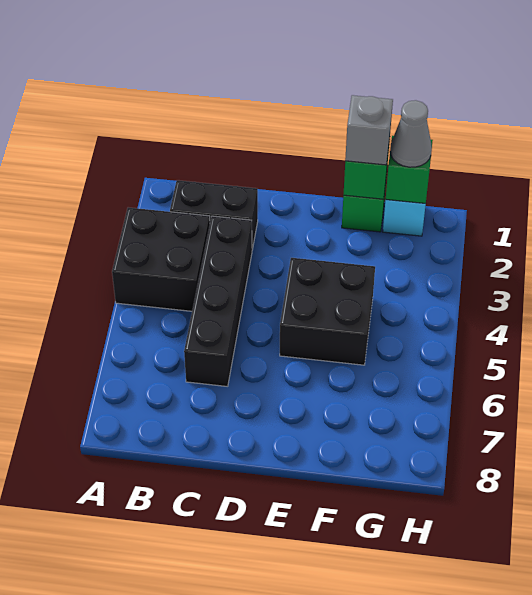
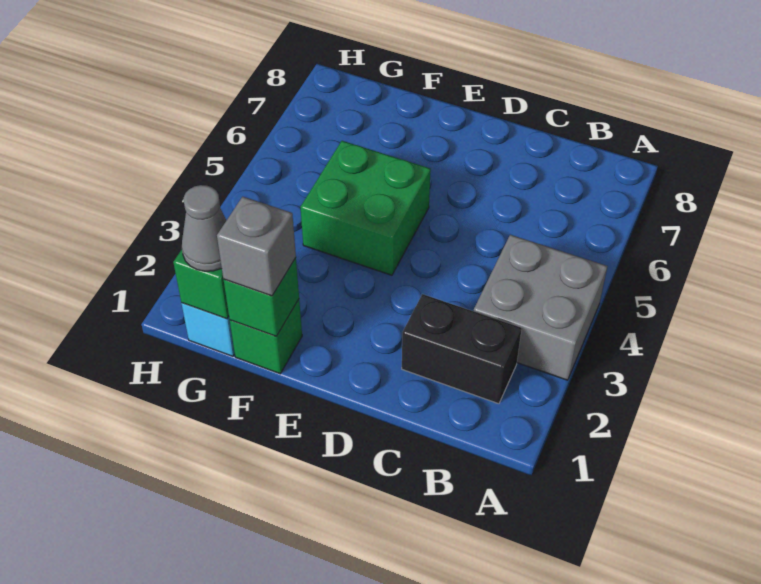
black 2x2 brick [112,207,210,311] -> grey 2x2 brick [474,235,607,380]
black 1x4 brick [184,216,252,387] -> none
black 2x2 brick [280,258,375,365] -> green 2x2 brick [300,141,431,275]

